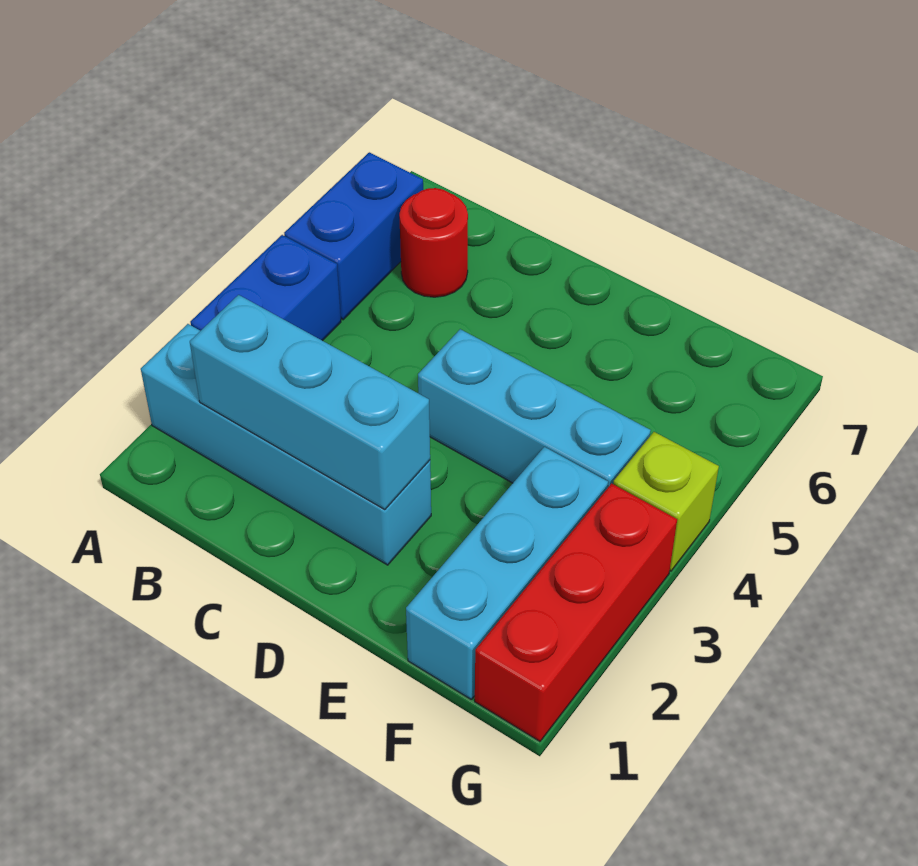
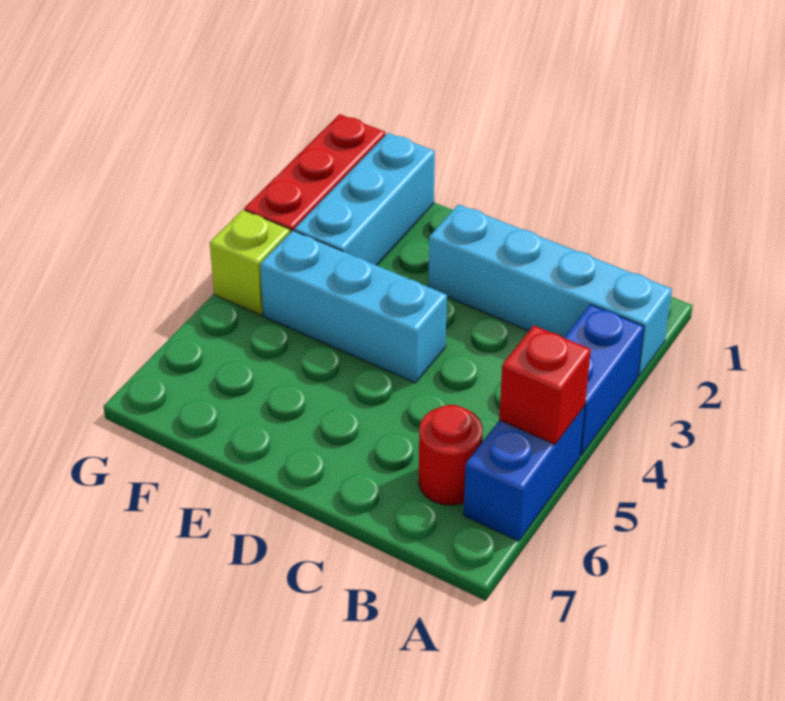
none -> red 1x1 brick [499,326,591,444]
cyan 1x3 brick [190,295,430,510] -> none

